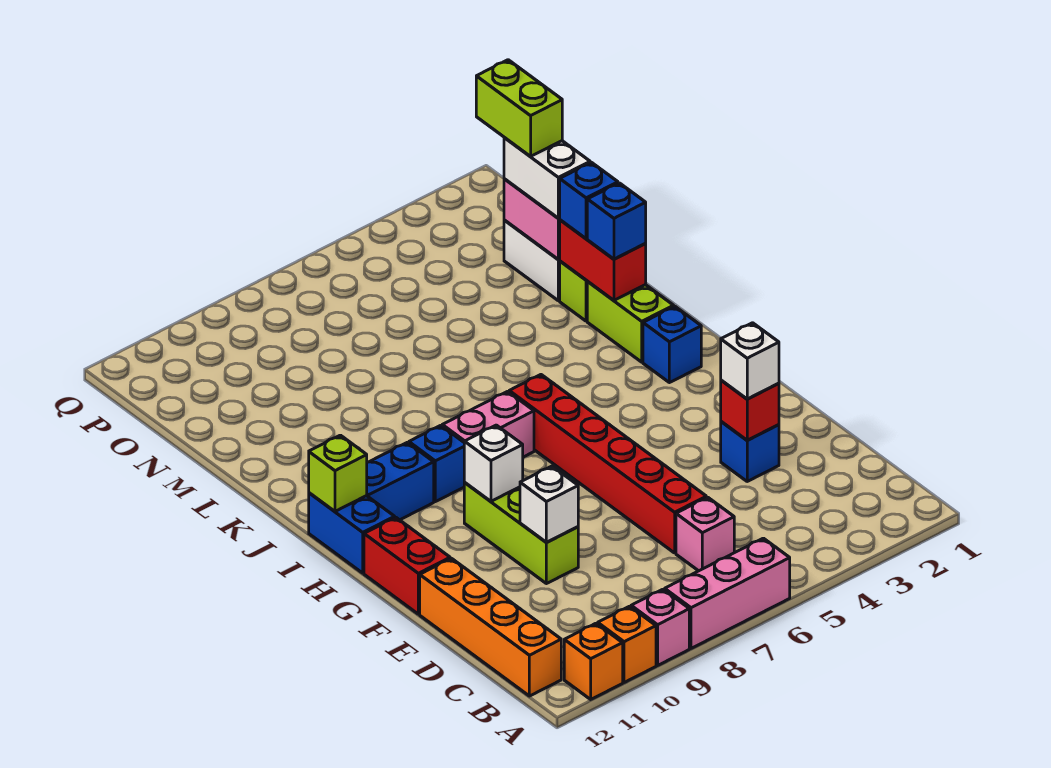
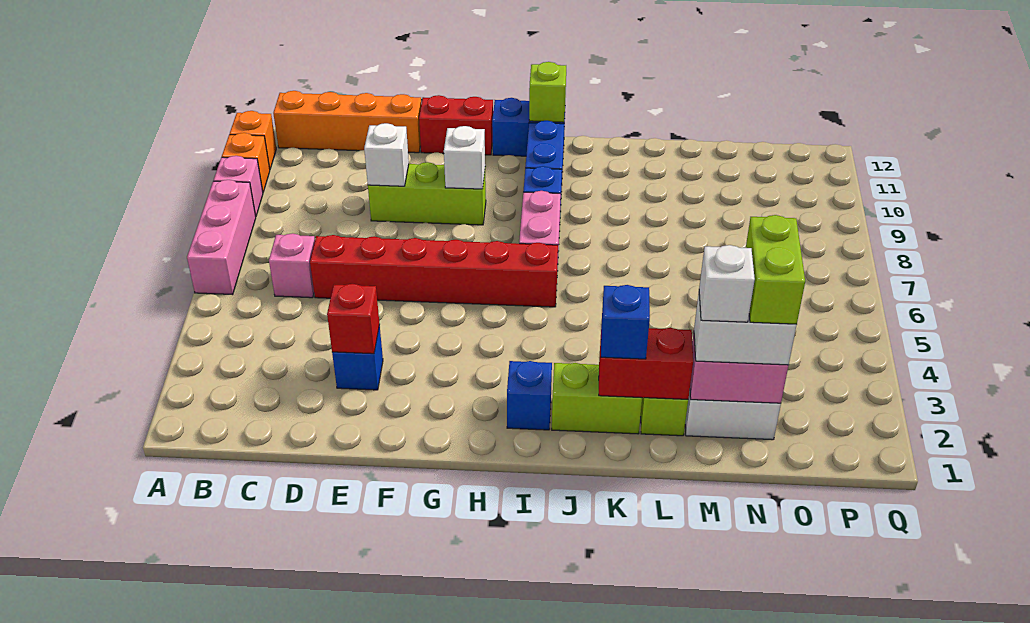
white 1x1 brick [721,323,779,399] -> white 1x1 brick moved to [699,245,755,322]
blue 1x1 brick [560,162,618,239] -> none
lime 1x2 brick [476,60,562,156] -> lime 1x2 brick turned to [746,215,805,324]

